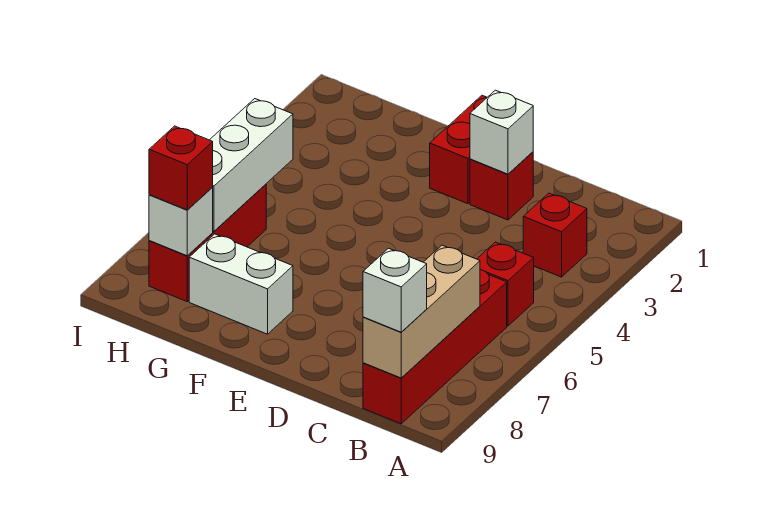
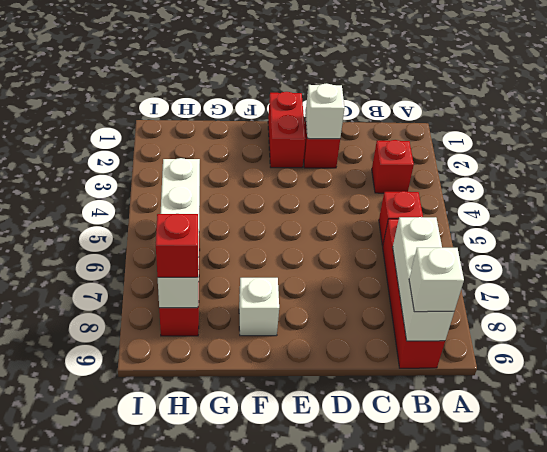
tan 1x3 brick [363,245,480,378] -> white 1x3 brick [393,217,454,341]
white 1x2 brick [189,234,293,334] -> white 1x1 brick [239,278,279,336]

